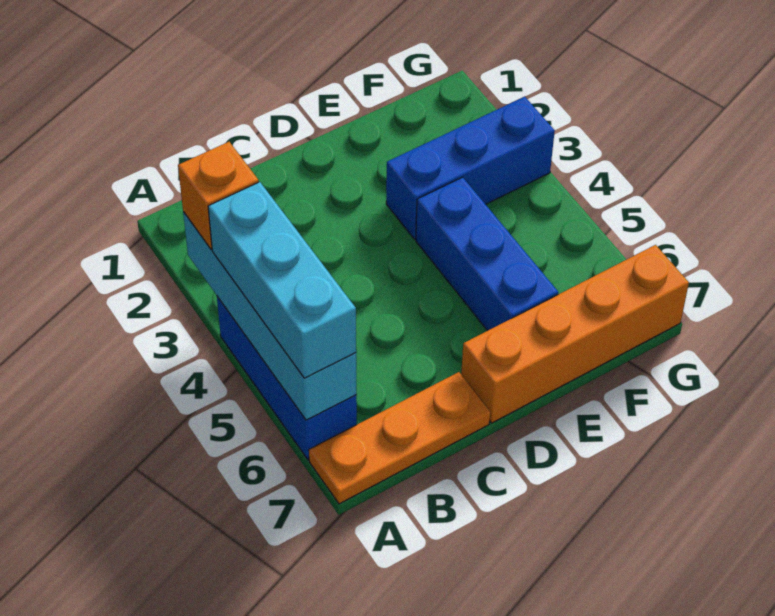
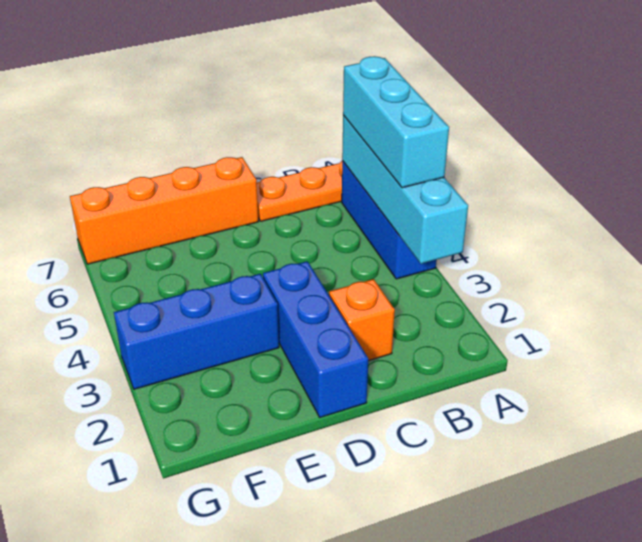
orange 1x1 brick [178,142,259,249] -> orange 1x1 brick moved to [329,279,395,361]
blue 1x3 brick [416,177,558,331] -> blue 1x3 brick moved to [263,261,368,417]

